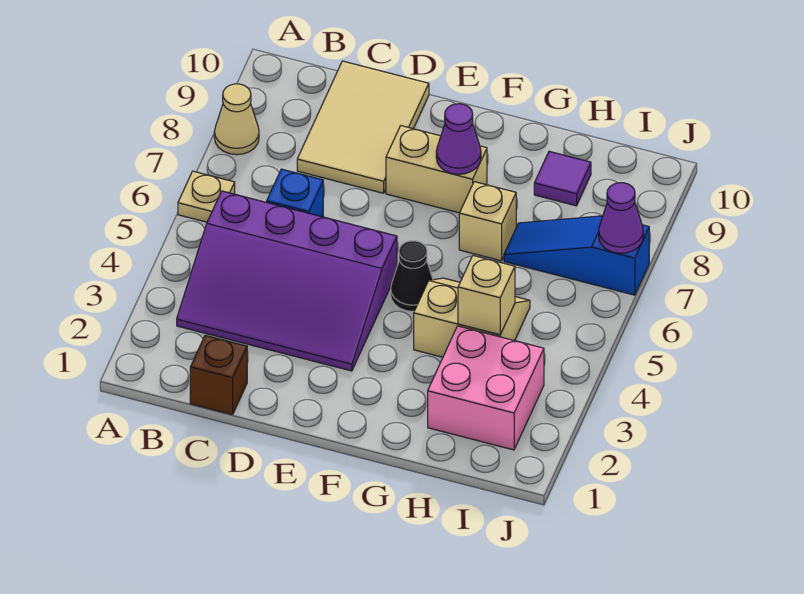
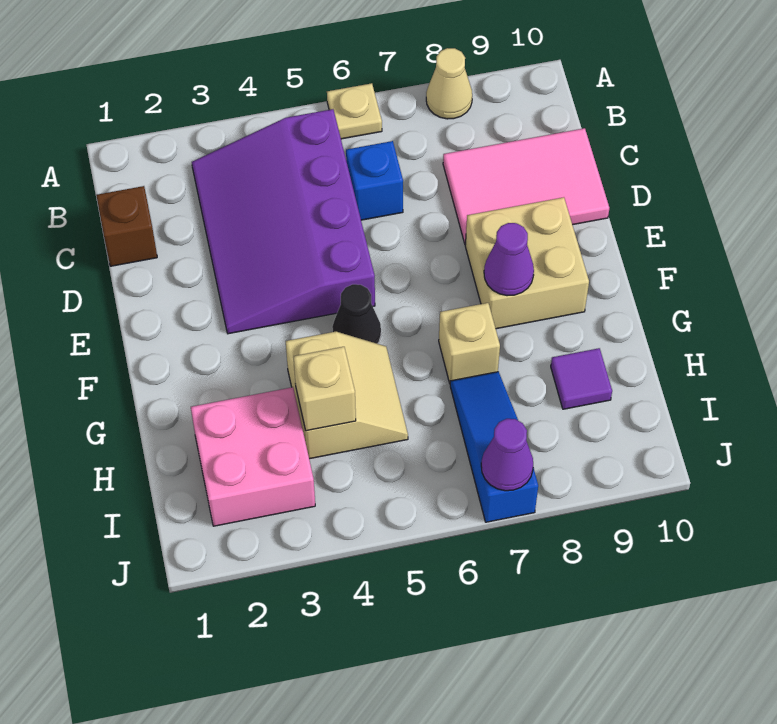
tan 2x3 tile [297,61,429,193] -> pink 2x3 tile [443,128,609,245]
tan 1x2 brick [386,126,487,213] -> tan 2x2 brick [465,197,589,329]

